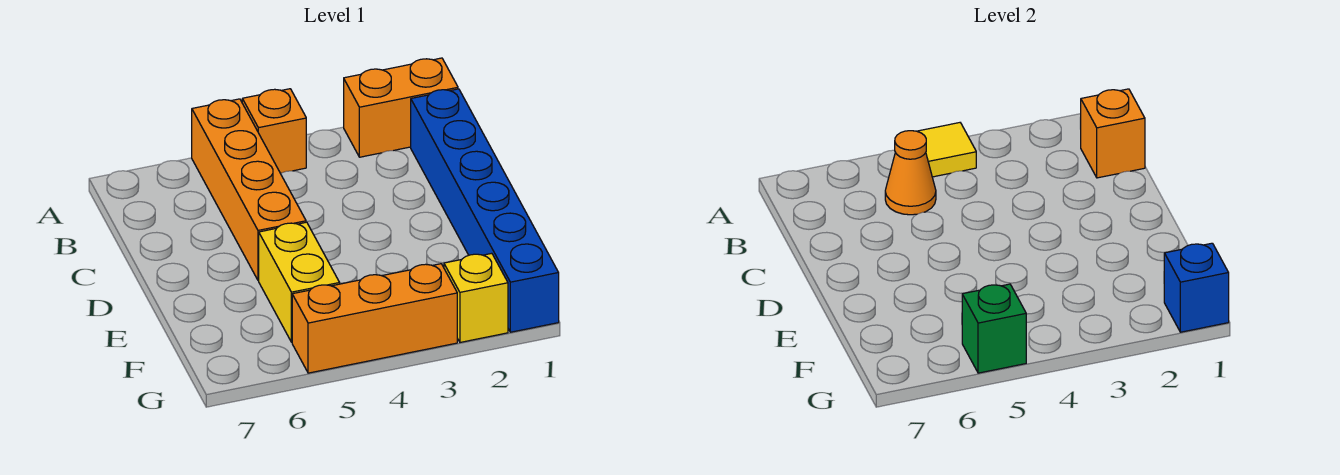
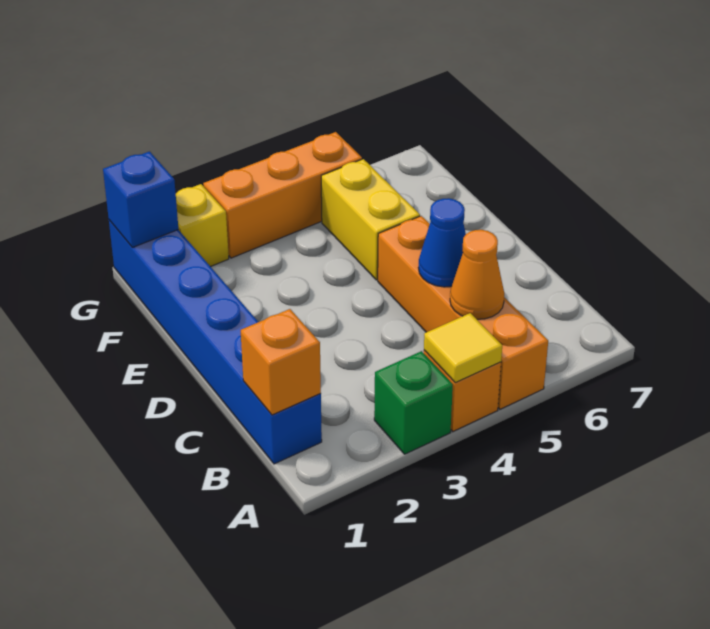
orange 1x2 brick [344,58,458,157] -> none
none -> blue 1x1 cone [418,198,466,287]
green 1x1 brick [962,284,1026,373] -> green 1x1 brick moved to [374,351,453,454]

